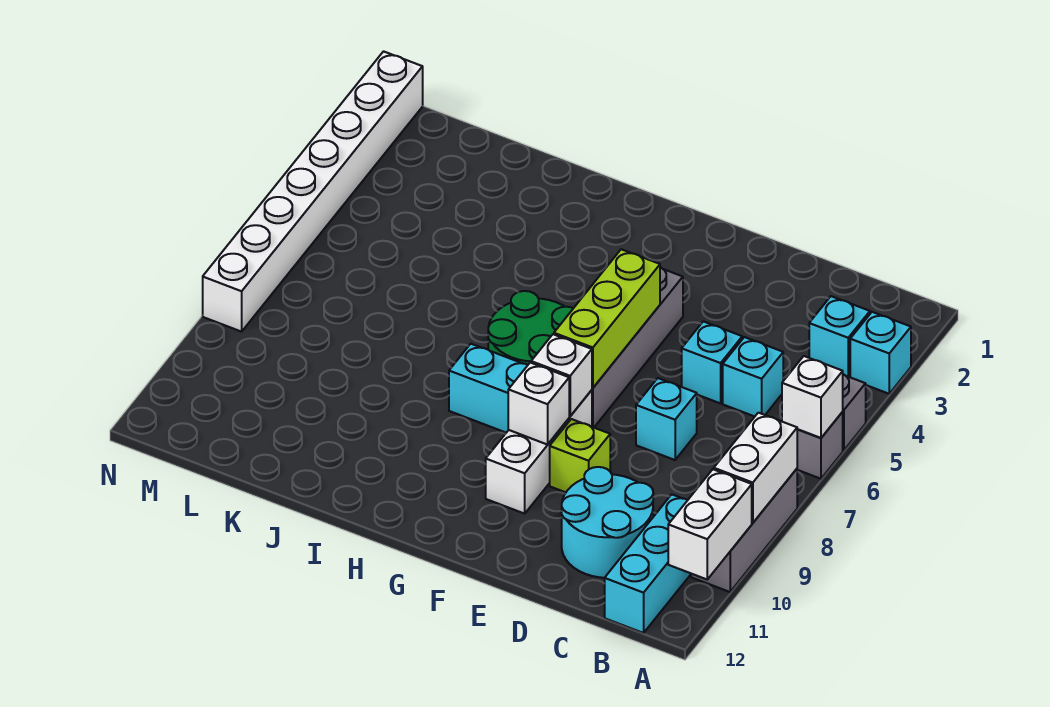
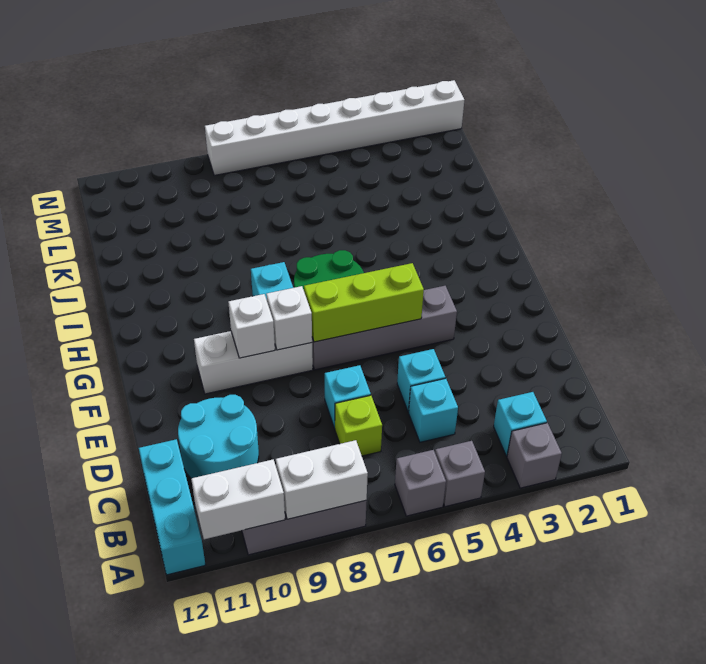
cyan 1x1 brick [850,312,911,394] -> grey 1x1 brick [507,423,562,488]
white 1x1 brick [782,356,843,438] -> none
cyan 1x3 brick [605,495,691,633] -> cyan 1x3 brick turned to [139,439,205,575]
lime 1x1 brick [550,419,610,492] -> lime 1x1 brick moved to [335,395,382,456]

